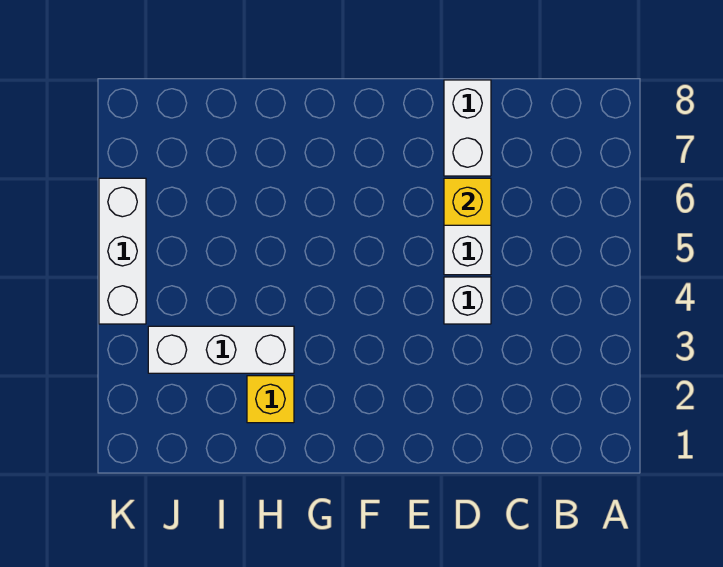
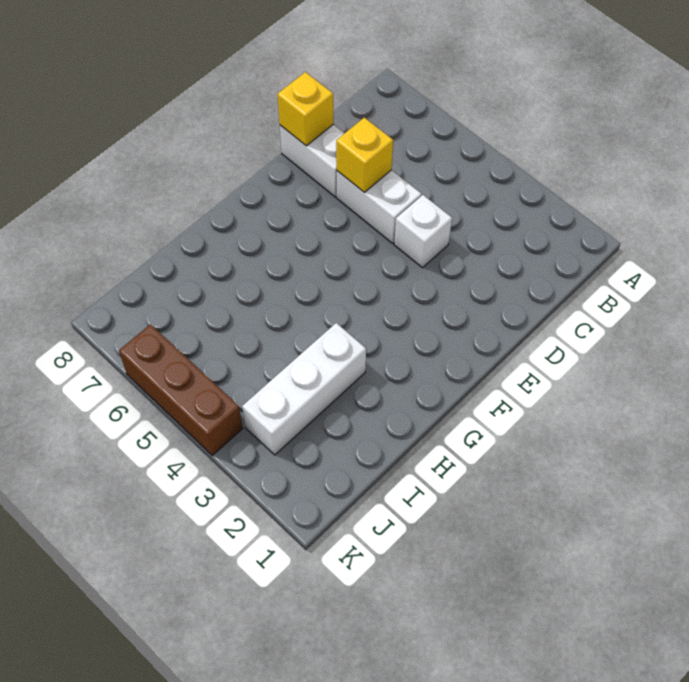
yellow 1x1 brick [247,376,294,423] -> yellow 1x1 brick moved to [278,72,334,146]
white 1x3 brick [99,178,146,324] -> brown 1x3 brick [119,324,243,456]

